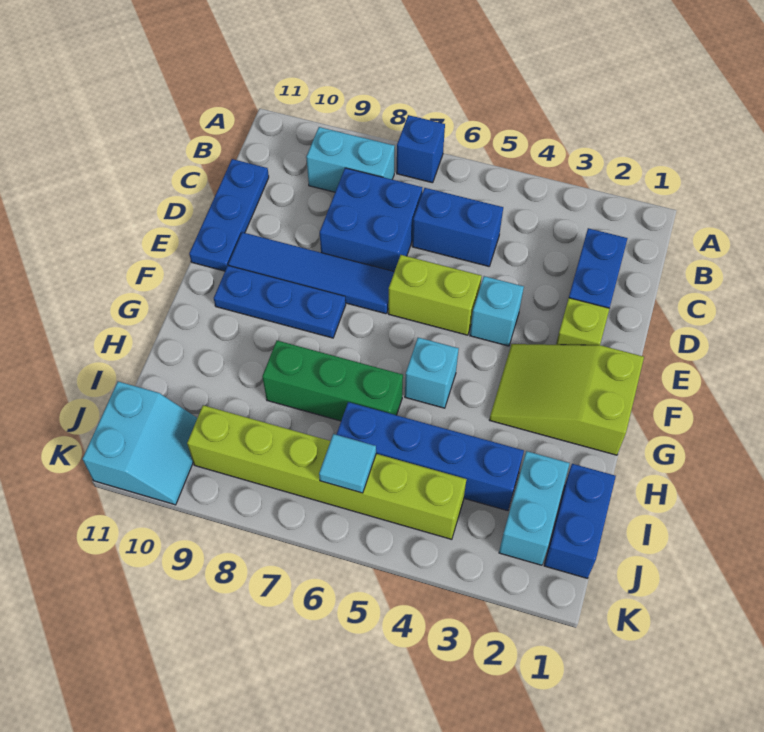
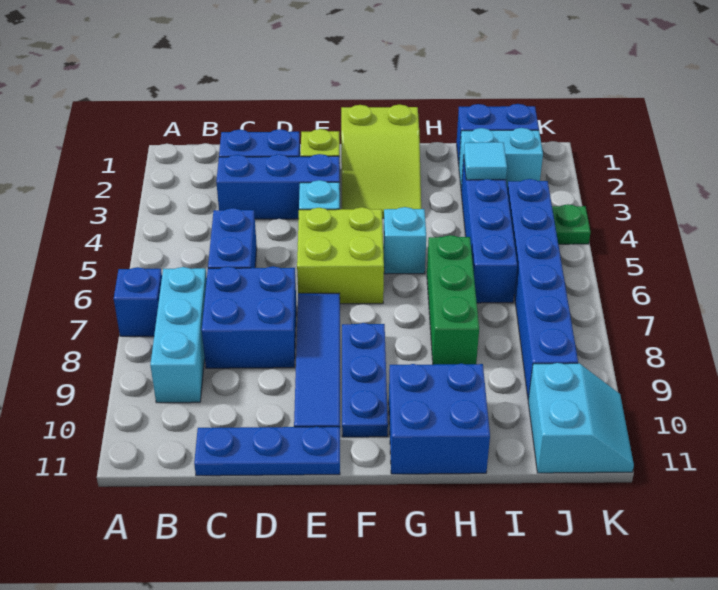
cyan 1x2 brick [306,127,395,192] -> cyan 1x3 brick [150,267,207,403]
none -> blue 1x3 brick [216,154,340,219]
lime 1x2 brick [388,255,482,335] -> lime 2x2 brick [297,207,384,304]
none -> blue 2x2 brick [389,364,490,474]
lime 1x6 brick [187,405,467,539] -> blue 1x6 brick [507,179,578,399]
cyan 1x1 tile [319,434,376,493] -> cyan 1x1 tile moved to [464,142,507,180]
cyan 2x2 slope [82,381,197,505] -> cyan 2x2 slope turned to [528,363,634,473]
none -> green 1x1 plate [552,204,591,244]

